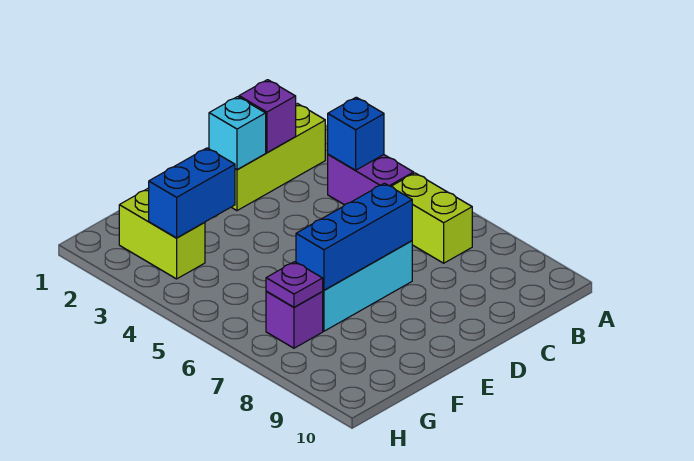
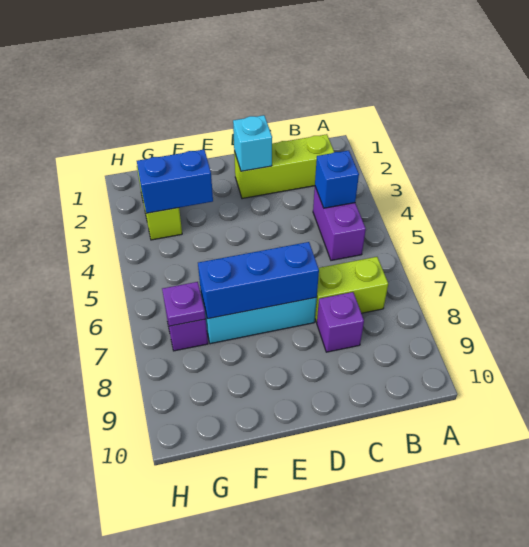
lime 1x2 brick [391,173,472,263] -> lime 1x2 brick turned to [315,257,388,322]
purple 1x1 brick [239,80,296,152] -> purple 1x1 brick moved to [317,292,364,352]

